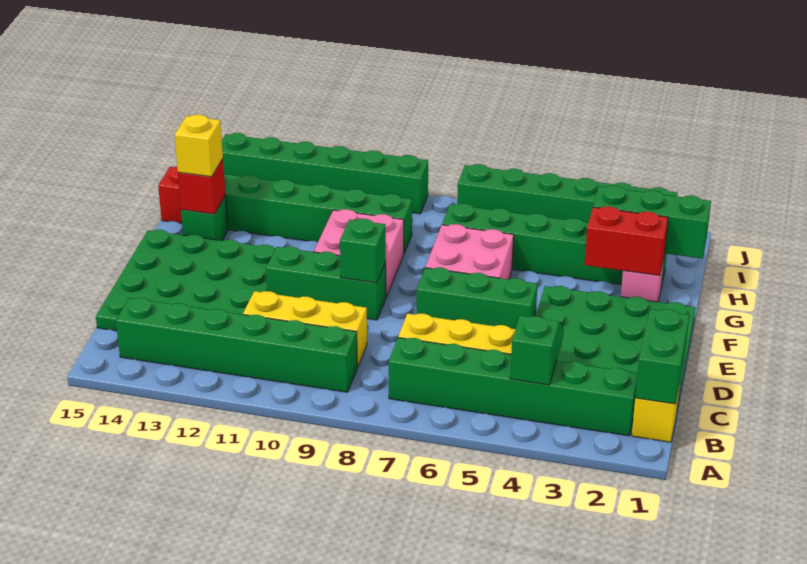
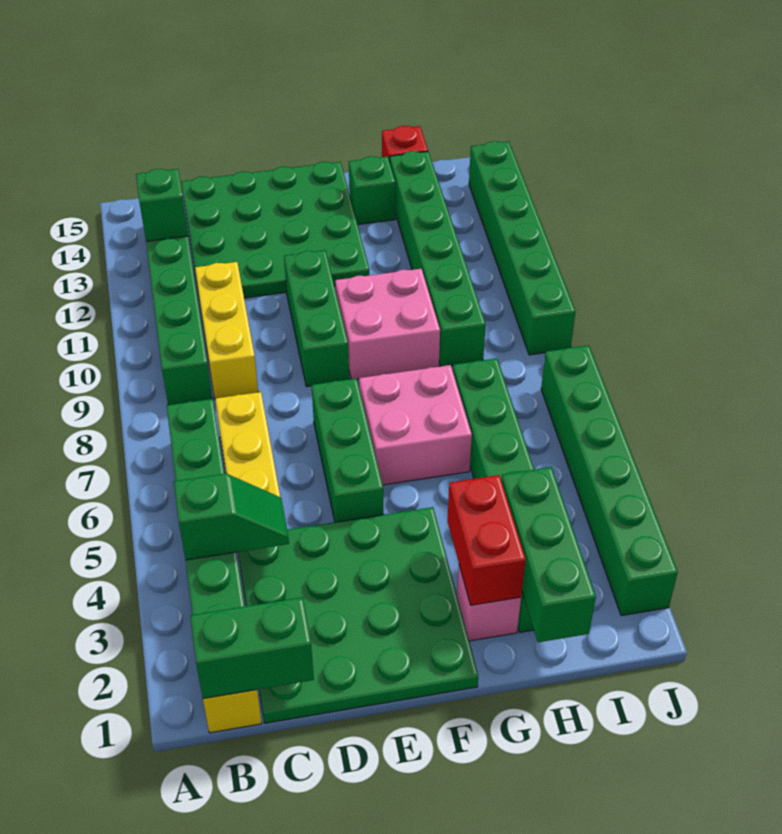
green 1x1 brick [340,219,386,283] -> green 1x1 brick moved to [136,169,188,241]
red 1x1 brick [178,159,225,214] -> none
yellow 1x1 brick [175,115,223,177] -> none

